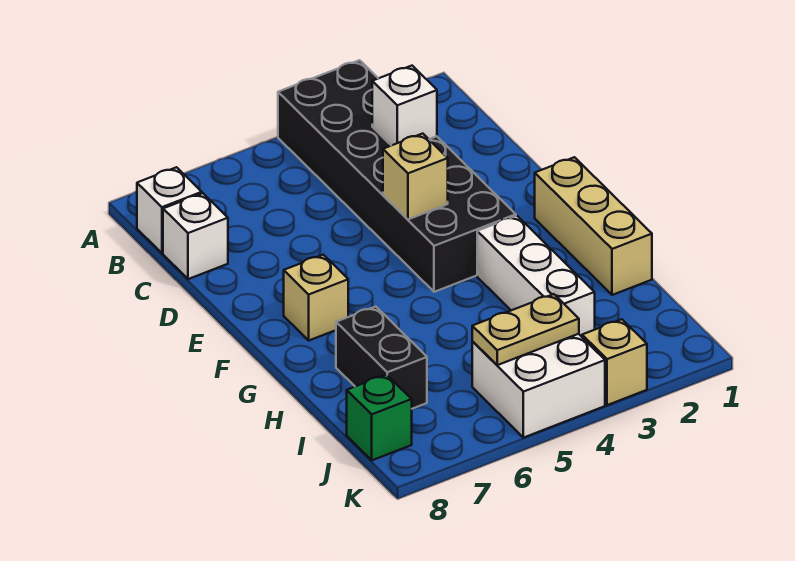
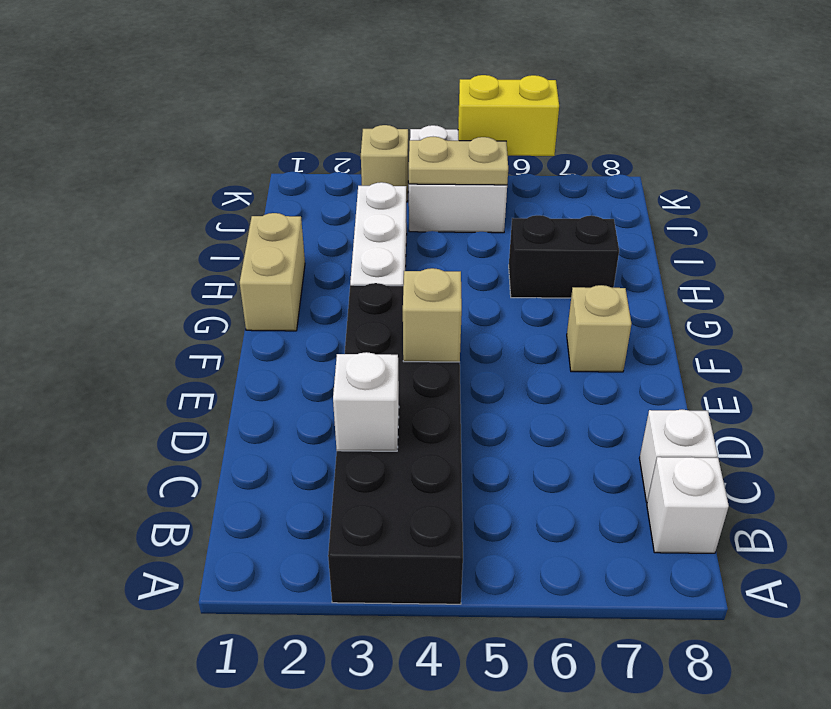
tan 1x3 brick [535,157,652,295] -> tan 1x2 brick [240,213,305,331]
black 1x2 brick [336,307,427,409] -> black 1x2 brick turned to [509,215,619,298]
green 1x1 brick [347,375,412,460] -> none
none -> yellow 1x2 brick [458,75,559,156]

